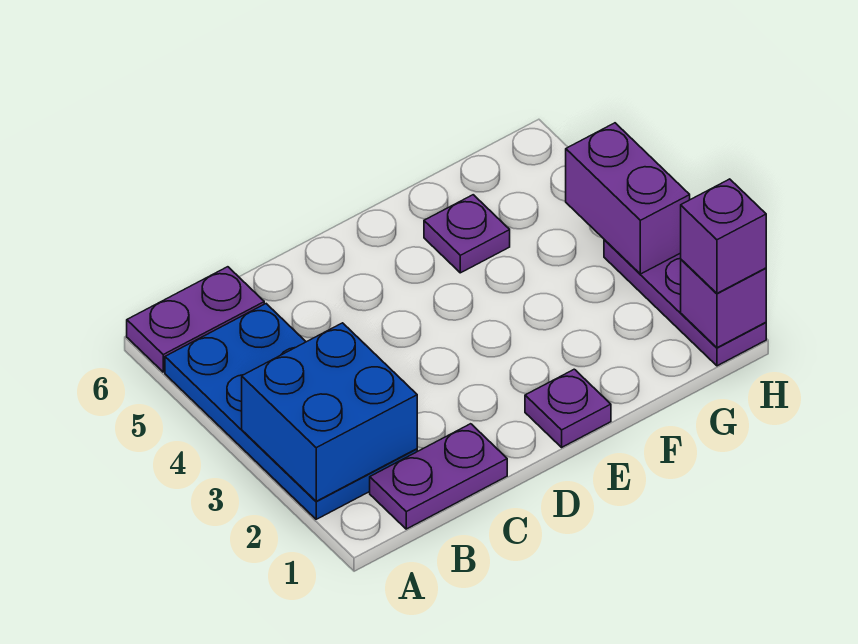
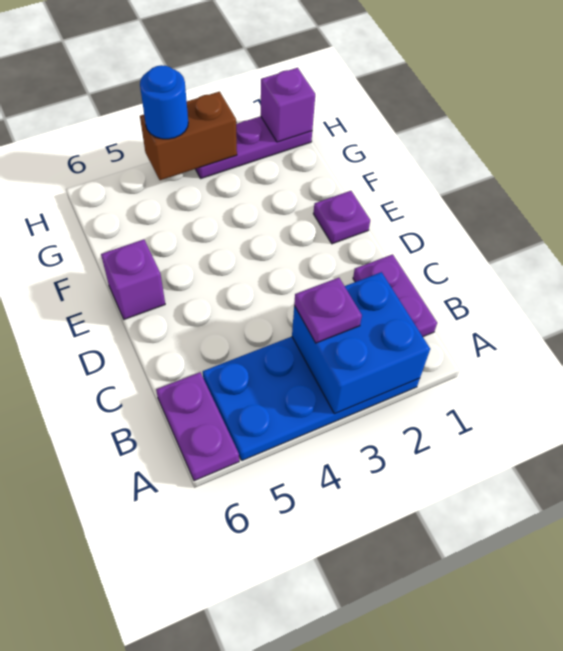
purple 1x1 plate [424,195,510,273] -> purple 1x1 plate moved to [294,278,362,343]
purple 1x1 brick [681,179,766,293] -> purple 1x1 brick moved to [101,239,165,319]
purple 1x2 brick [566,123,690,274] -> brown 1x2 brick [140,92,237,180]
none -> blue 1x1 round brick [140,65,188,139]

